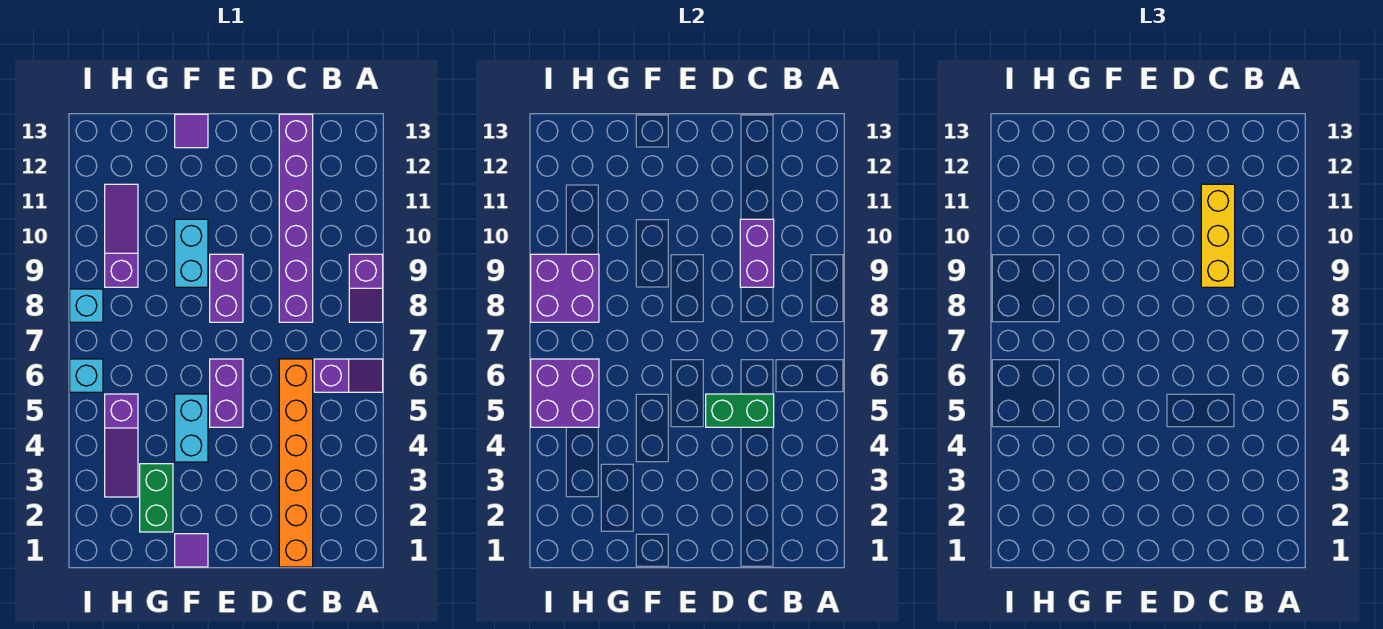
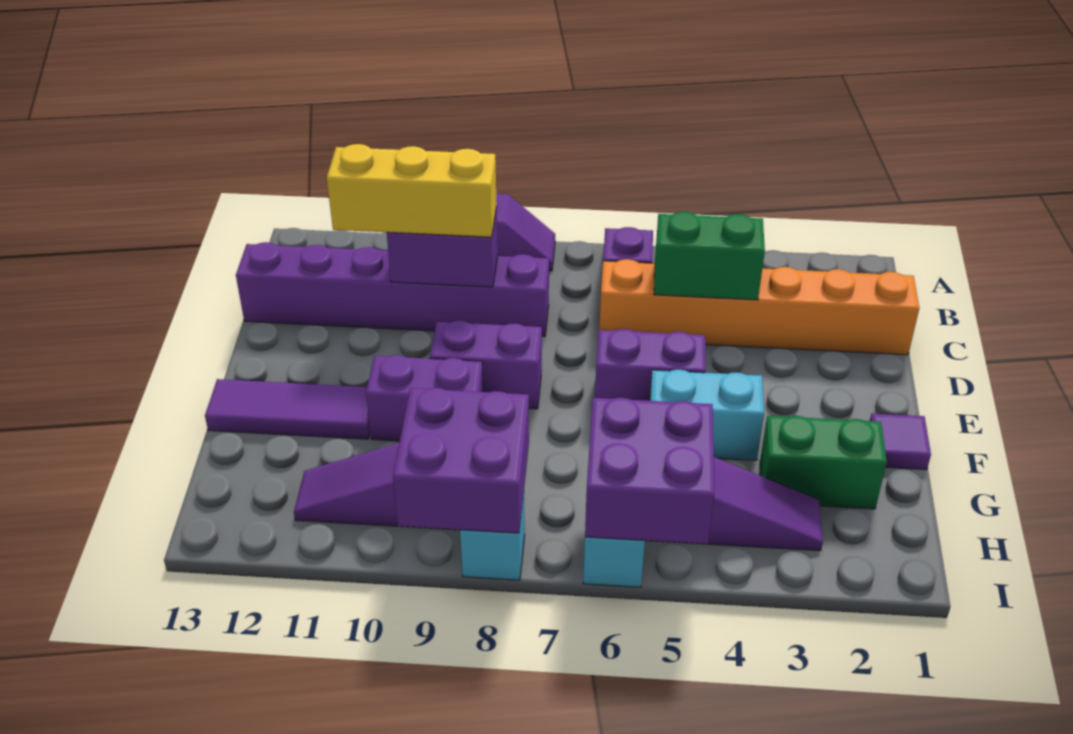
green 1x2 brick [706,394,774,427] -> green 1x2 brick turned to [654,212,765,300]
cyan 1x2 brick [175,219,208,287] -> purple 1x2 brick [366,355,483,441]
purple 1x1 tile [175,114,208,148] -> purple 1x3 tile [205,379,370,439]

